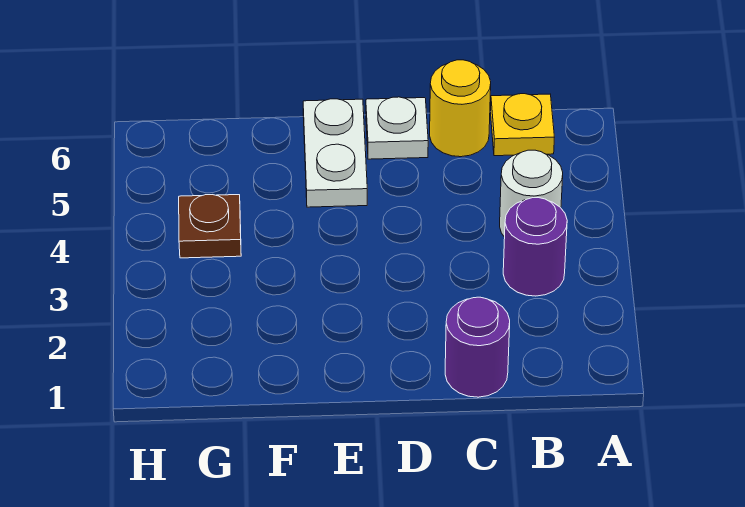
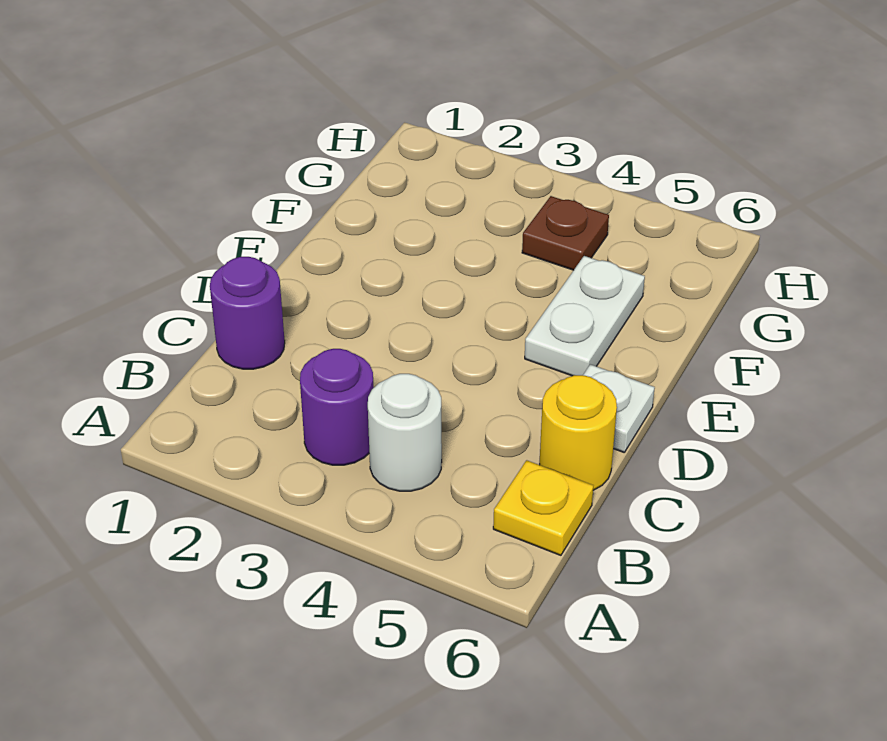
white 1x2 plate [303,99,367,207] -> white 1x2 plate turned to [525,256,645,376]

